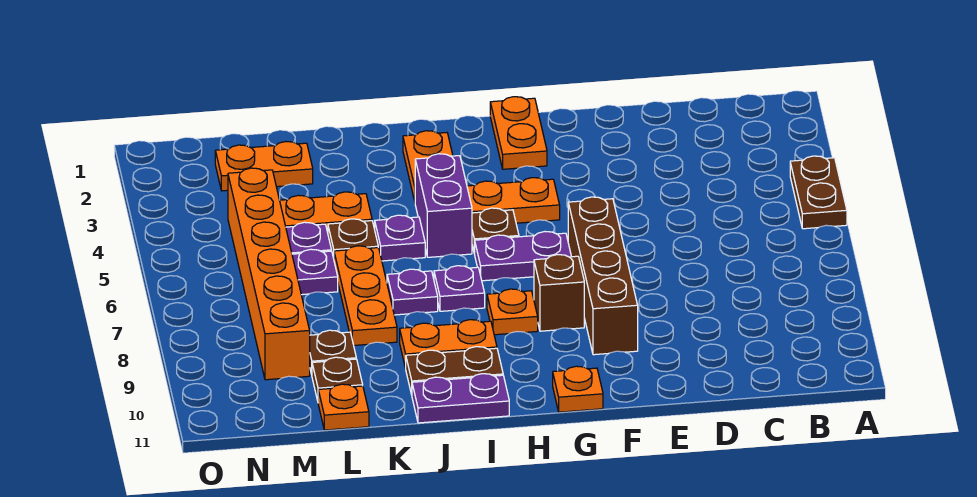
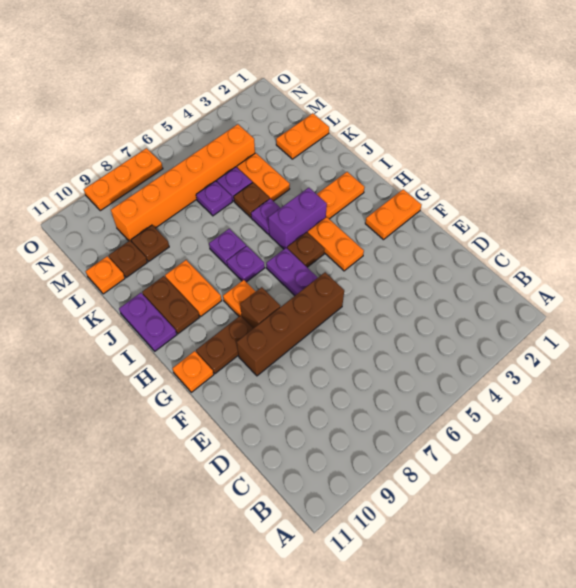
brown 1x2 plate [790,156,847,229] -> brown 1x2 plate moved to [196,316,253,374]
orange 1x3 plate [334,246,397,345] -> orange 1x3 plate moved to [84,148,163,211]
orange 1x2 plate [215,142,313,191] -> orange 1x2 plate turned to [276,113,329,159]

